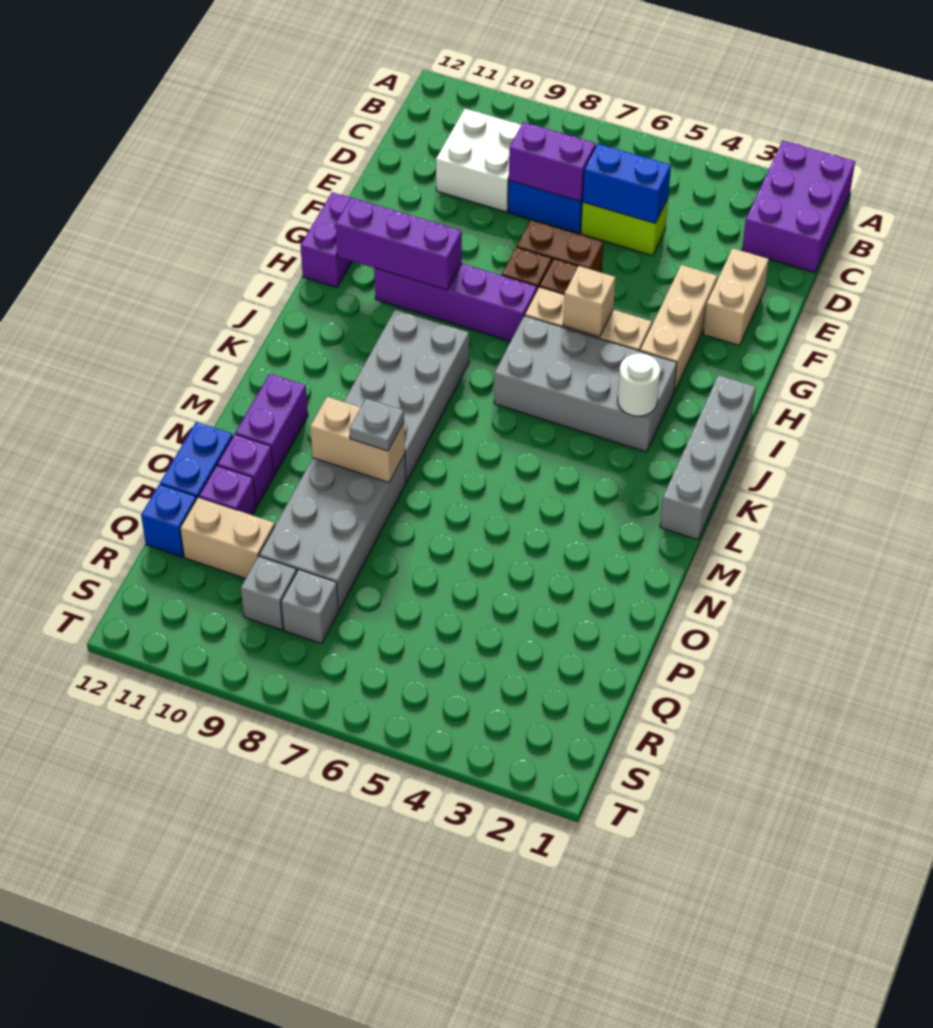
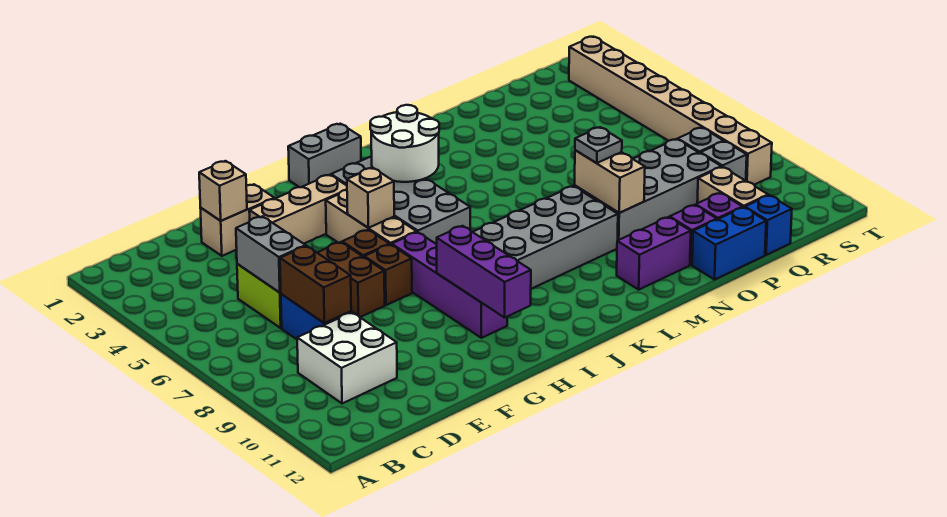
purple 2x3 brick [742,141,855,272] -> none
blue 1x2 brick [582,144,671,223] -> grey 1x2 brick [236,216,306,293]
purple 1x2 brick [509,122,596,201] -> brown 1x2 brick [280,246,351,323]
none -> tan 1x1 brick [199,161,247,221]
purple 1x2 brick [300,192,352,287] -> none
grey 1x4 brick [660,375,756,540] -> grey 1x2 brick [288,124,361,187]
white 1x1 round brick [618,353,660,416] -> white 2x2 round brick [370,105,439,182]
none -> tan 1x8 brick [569,37,772,185]

